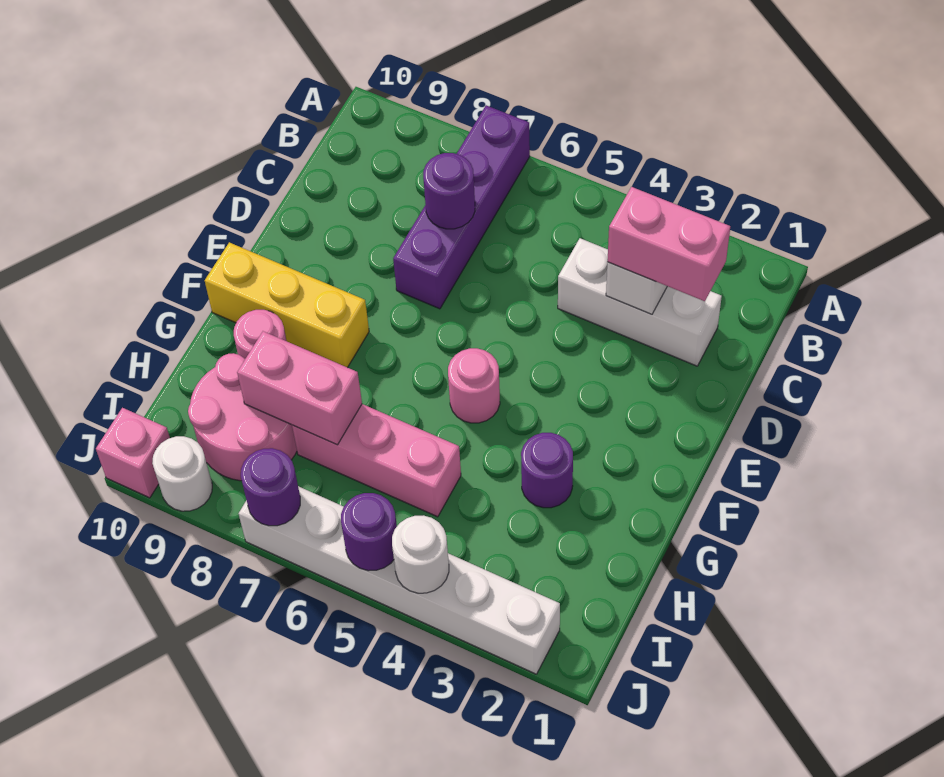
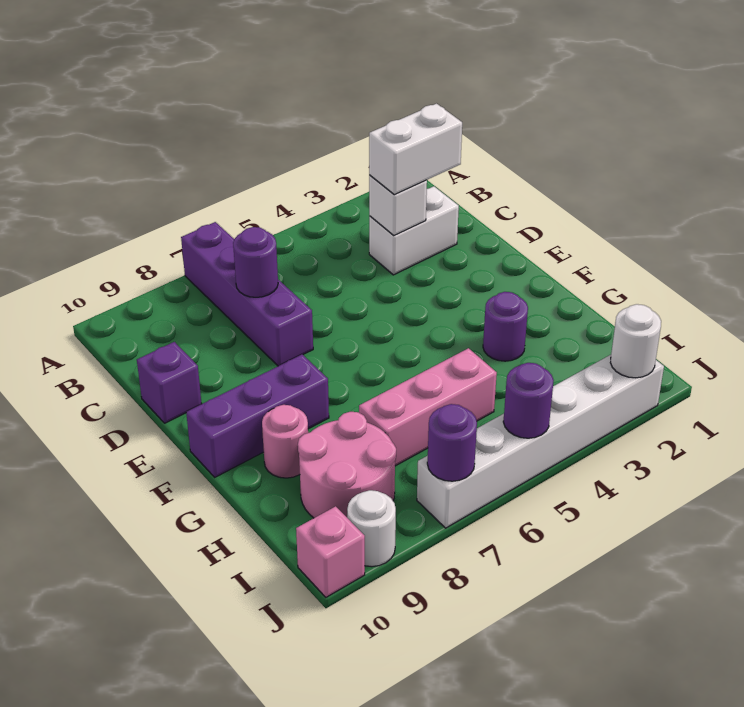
white 1x3 brick [558,238,722,366] -> white 1x2 brick [369,186,459,275]
pink 1x2 brick [607,187,730,301] -> white 1x2 brick [369,104,462,195]
none -> purple 1x1 brick [137,342,202,423]
pink 1x1 round brick [448,348,500,423] -> none
yellow 1x3 brick [205,242,369,367] -> purple 1x3 brick [186,354,329,477]
pink 1x2 brick [237,331,362,445] -> none
white 1x1 round brick [392,515,449,593] -> white 1x1 round brick moved to [610,304,661,378]

